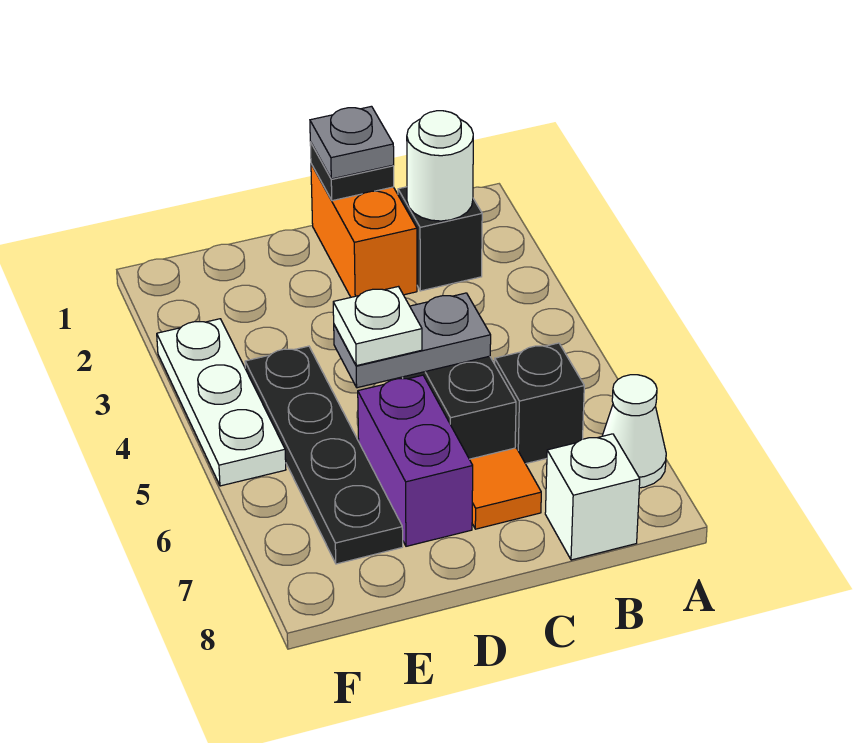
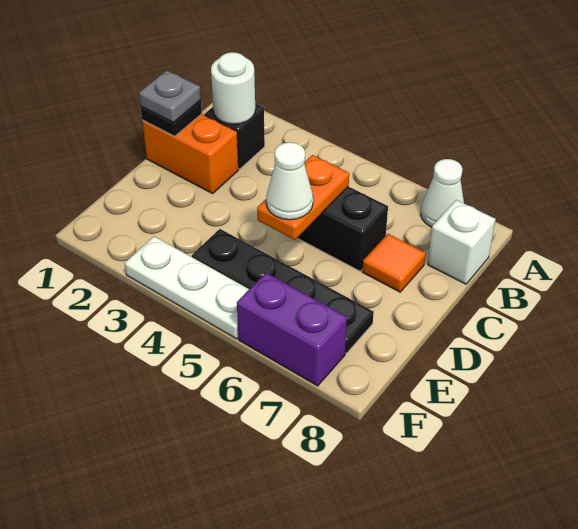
black 1x1 brick [495,343,584,464] -> none
grey 1x2 plate [334,293,491,388] -> orange 1x2 plate [257,155,349,240]
white 1x1 plate [333,287,422,366] -> white 1x1 cone [266,142,313,220]
purple 1x2 brick [358,375,473,546] -> purple 1x2 brick moved to [237,273,347,386]

